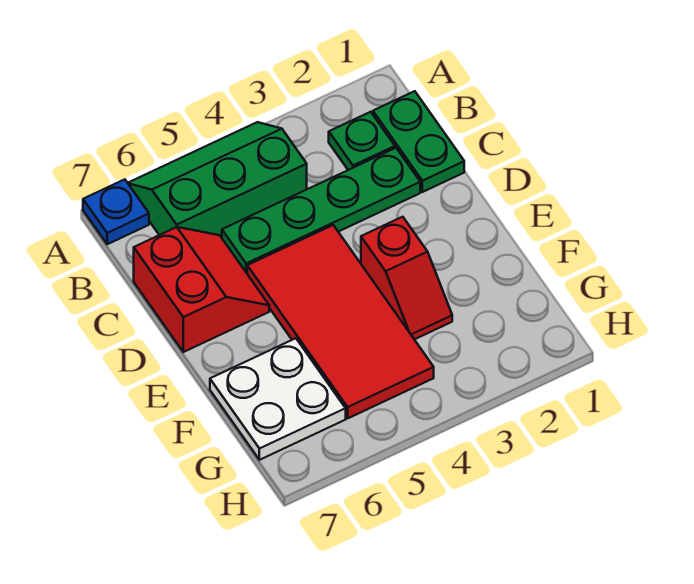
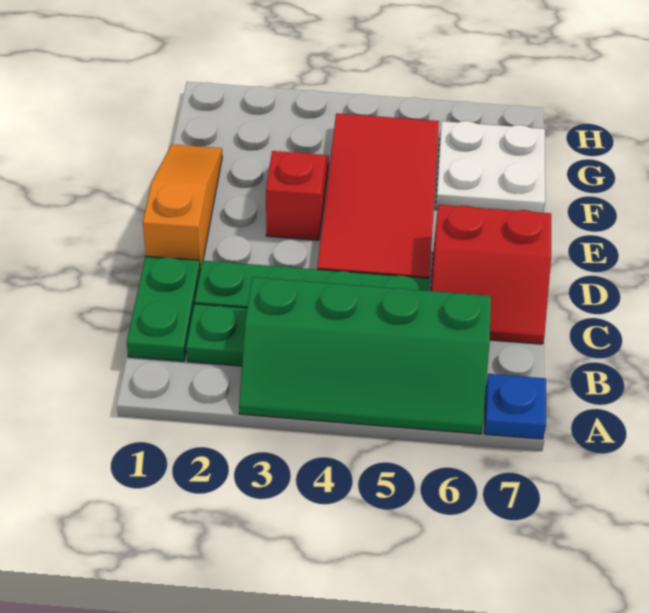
green 2x3 slope [128,122,307,238] -> green 2x4 slope [239,277,491,434]
red 2x2 slope [134,227,269,352] -> red 2x2 slope turned to [431,205,551,344]
none -> orange 1x3 slope [143,144,222,270]

